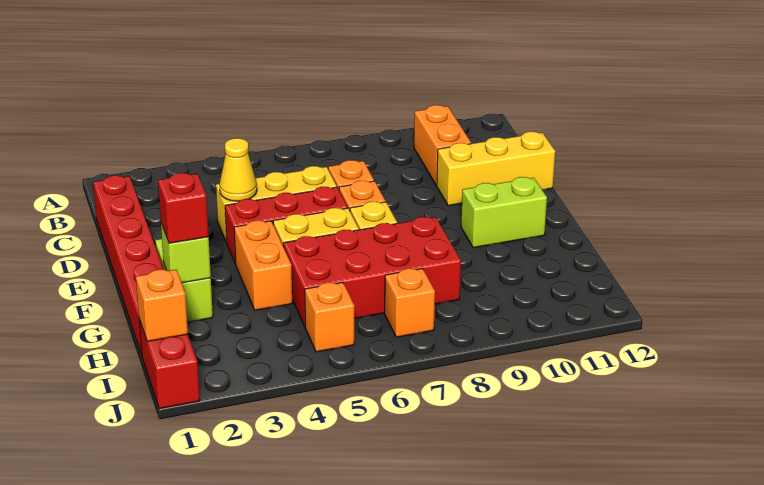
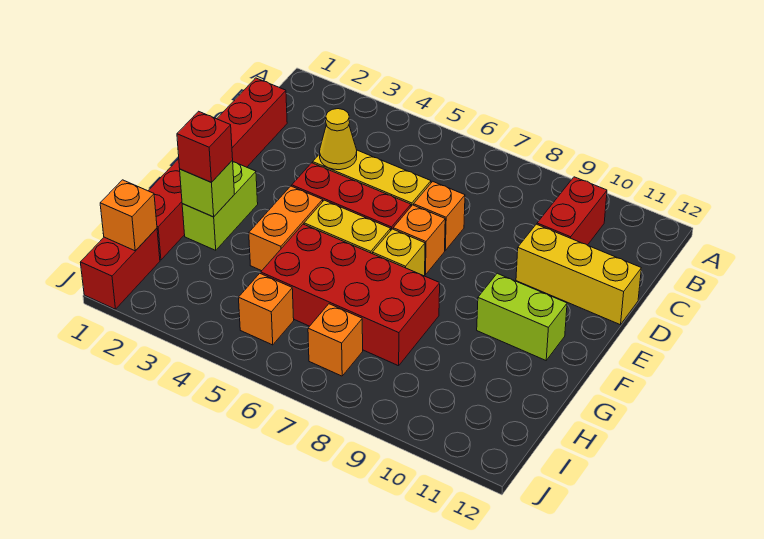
orange 1x2 brick [414,105,471,185] -> red 1x2 brick [537,177,607,245]

